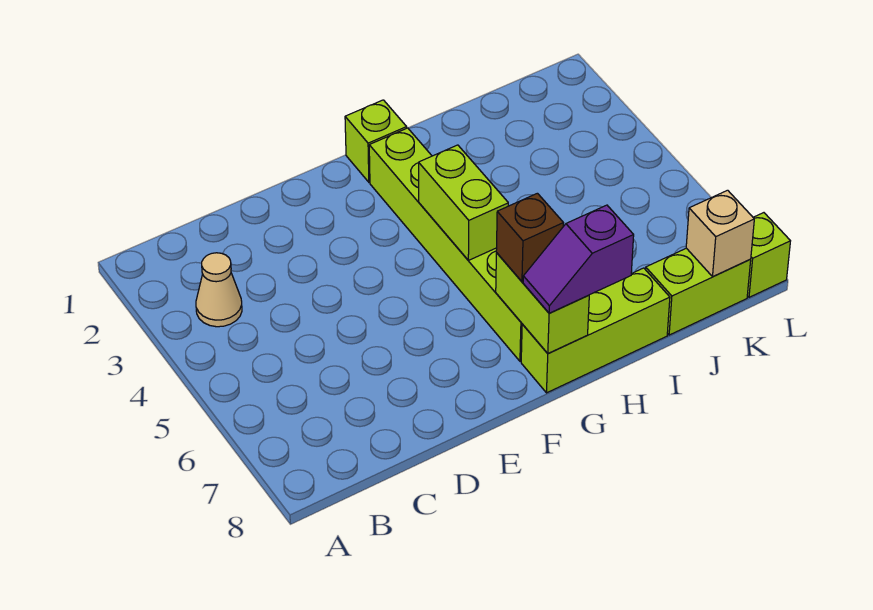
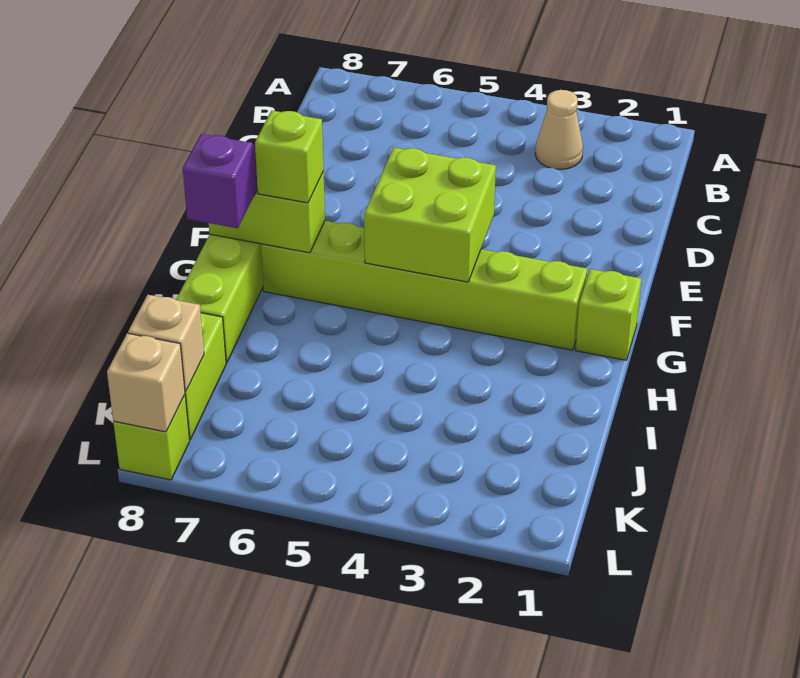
lime 1x2 brick [419,145,508,260] -> lime 2x2 brick [364,148,496,282]
brown 1x1 brick [496,193,563,282] -> lime 1x1 brick [255,110,324,203]
none -> tan 1x1 brick [107,333,185,432]

